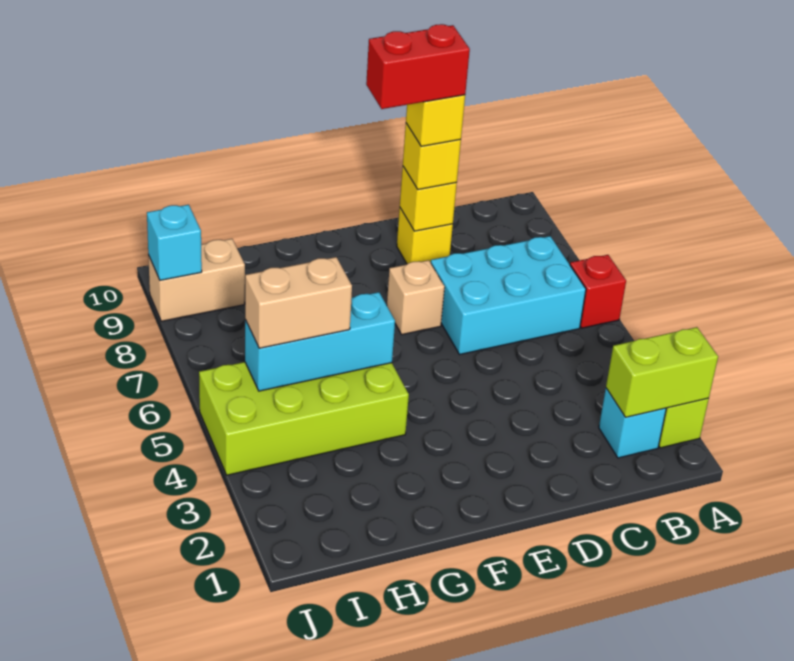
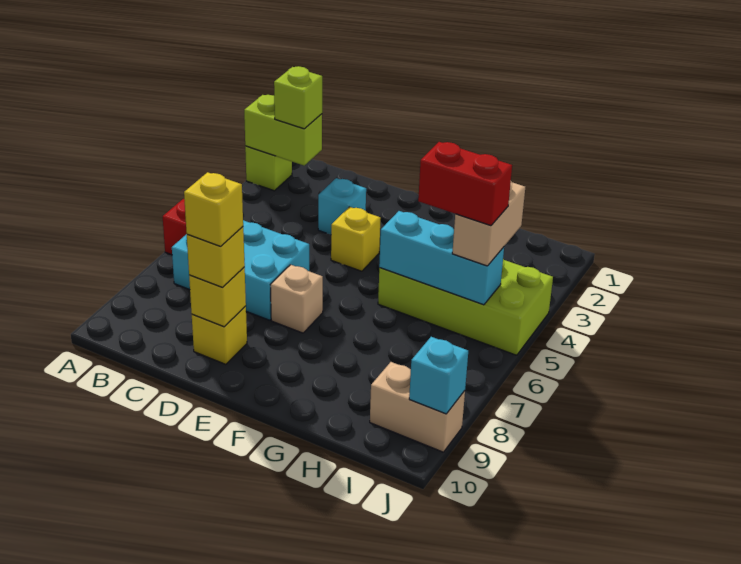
cyan 1x1 brick [599,388,666,458] -> cyan 1x1 brick moved to [318,178,366,235]
none -> lime 1x1 brick [274,66,322,129]
red 1x2 brick [366,24,470,109] -> red 1x2 brick moved to [418,142,512,226]
none -> yellow 1x1 brick [331,207,381,271]
tan 1x2 brick [245,257,352,348] -> tan 1x2 brick turned to [452,181,525,266]

